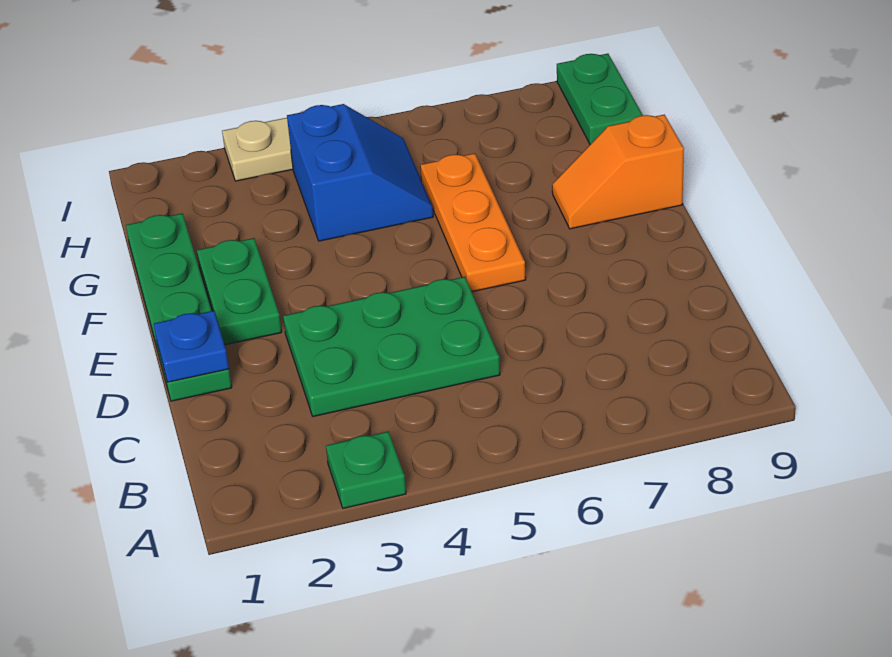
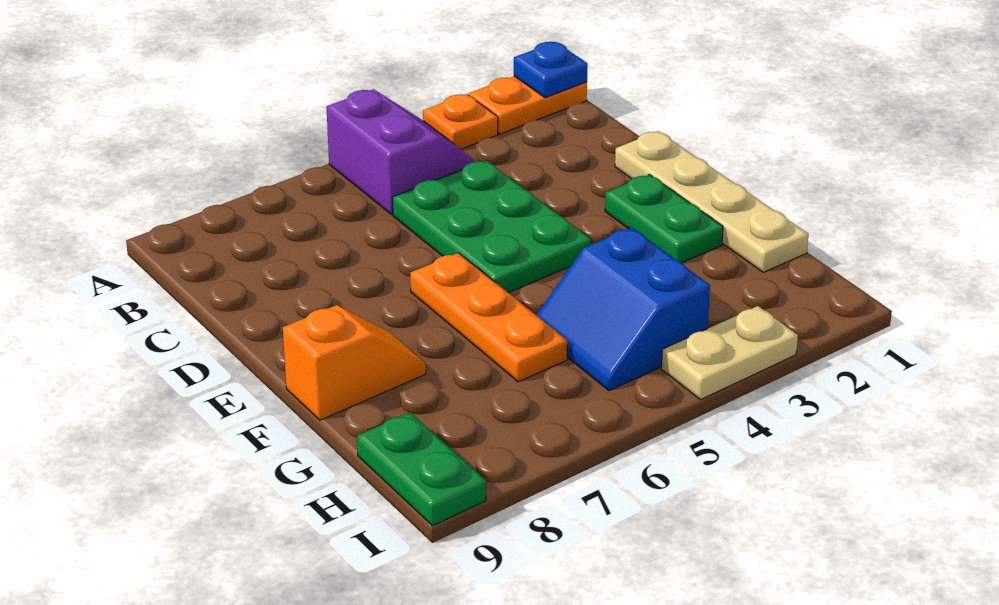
none -> orange 1x2 plate [469,76,587,134]
green 1x1 plate [326,432,406,508] -> orange 1x1 plate [423,94,498,149]
none -> purple 2x2 slope [326,89,477,215]
green 2x3 plate [283,277,500,416] -> green 2x3 plate turned to [392,160,591,293]
green 1x4 plate [126,213,232,401] -> tan 1x4 plate [615,131,808,272]
blue 1x1 plate [154,311,229,382] -> blue 1x1 plate moved to [514,42,588,98]

